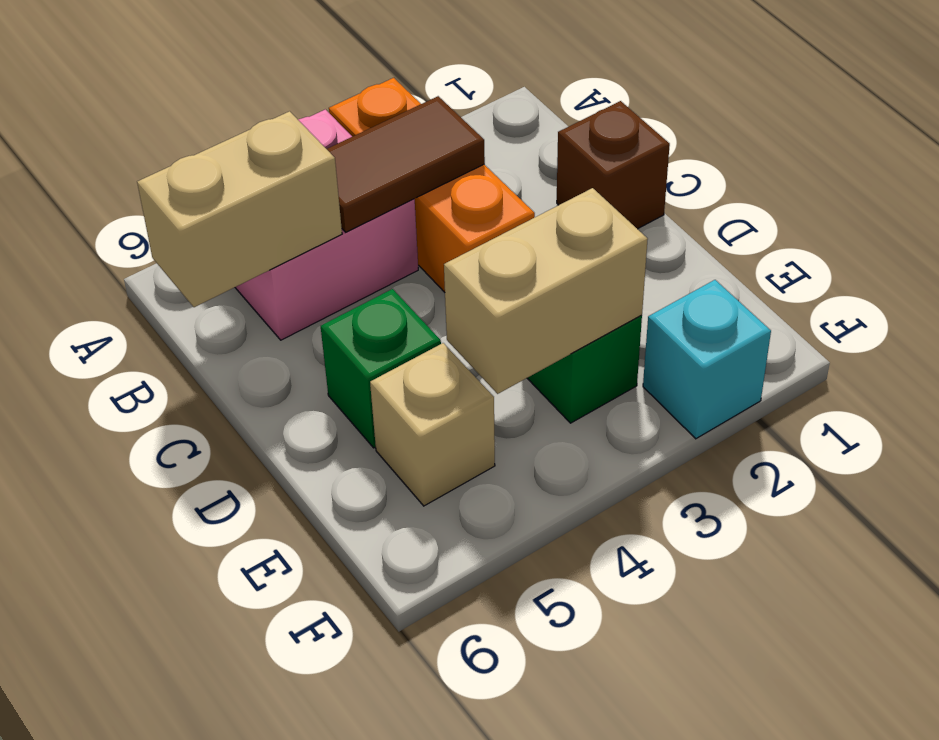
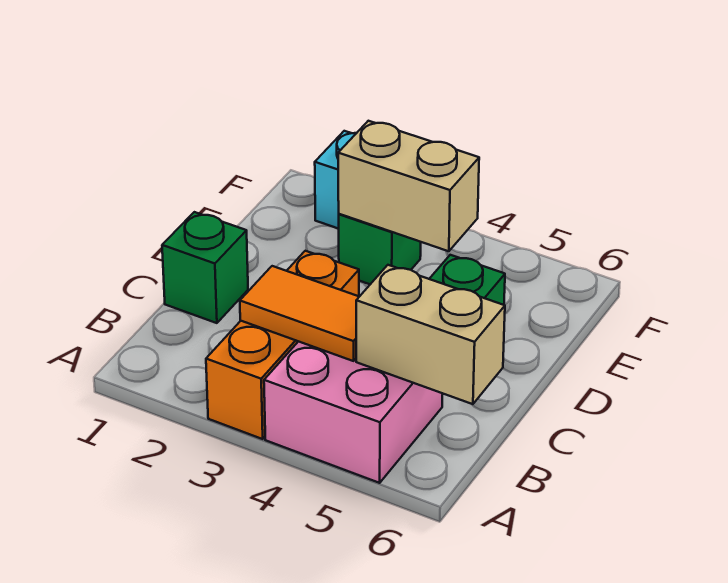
brown 1x2 tile [327,96,485,232] -> orange 1x2 tile [240,266,359,361]
brown 1x1 brick [557,101,670,229] -> green 1x1 brick [162,212,248,323]
tan 1x1 brick [370,343,495,506] -> none

